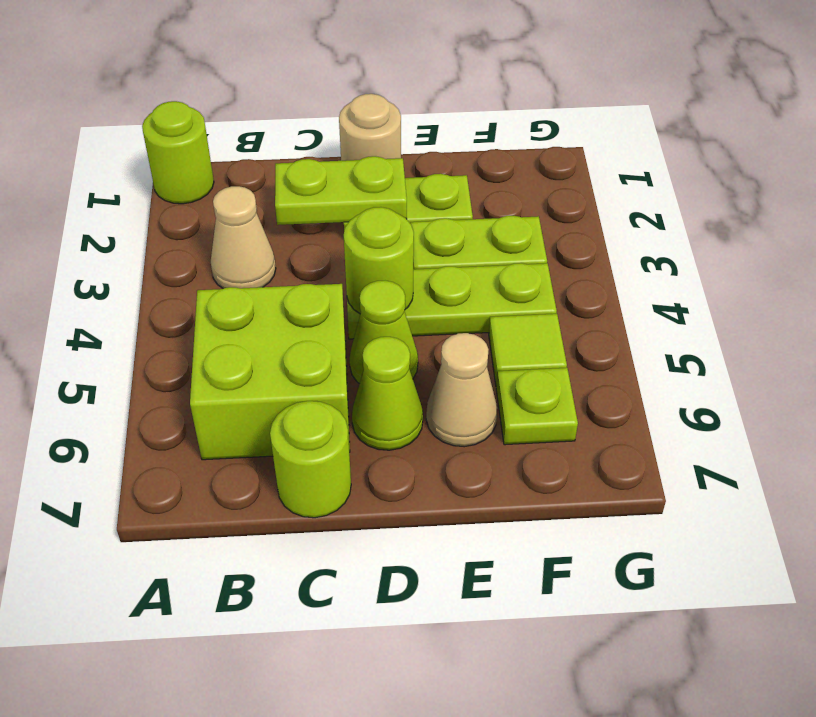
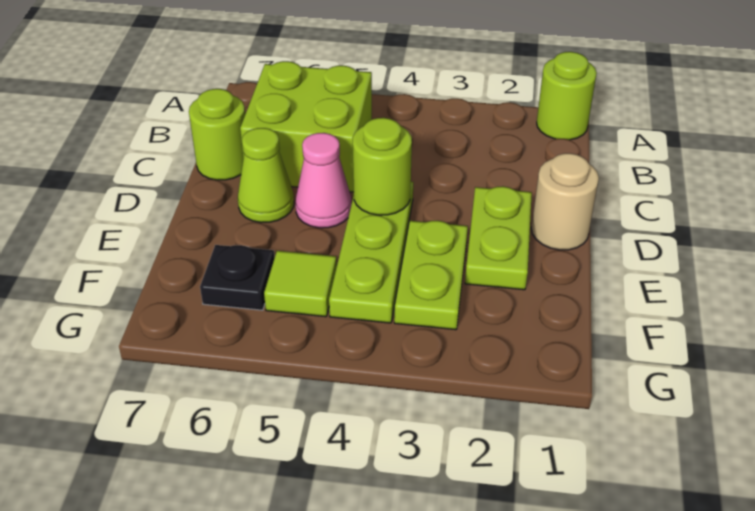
tan 1x1 cone [211,186,276,289] -> none
lime 1x2 plate [275,156,407,225] -> none
lime 1x1 cone [350,281,418,384] -> pink 1x1 cone [296,133,351,228]
tan 1x1 cone [426,333,497,447] -> none
lime 1x1 plate [496,368,578,445] -> black 1x1 plate [200,245,275,310]

